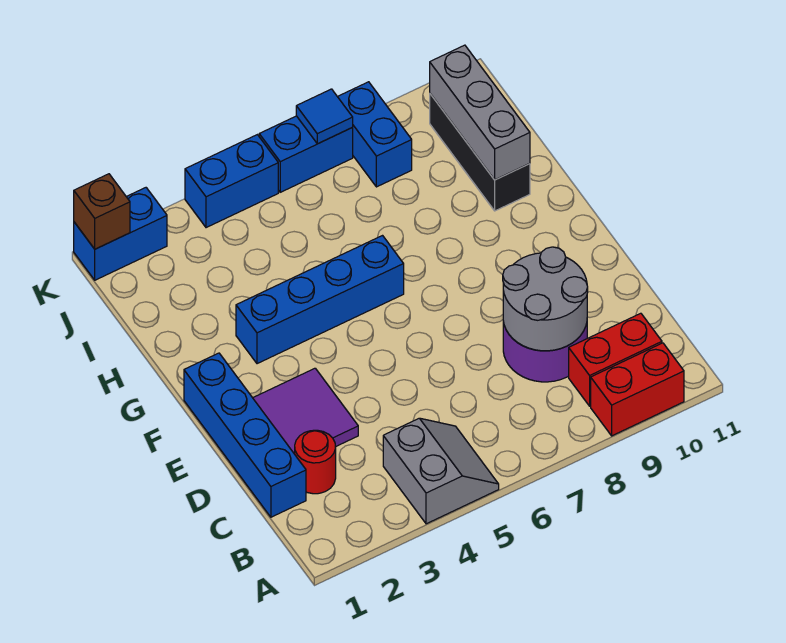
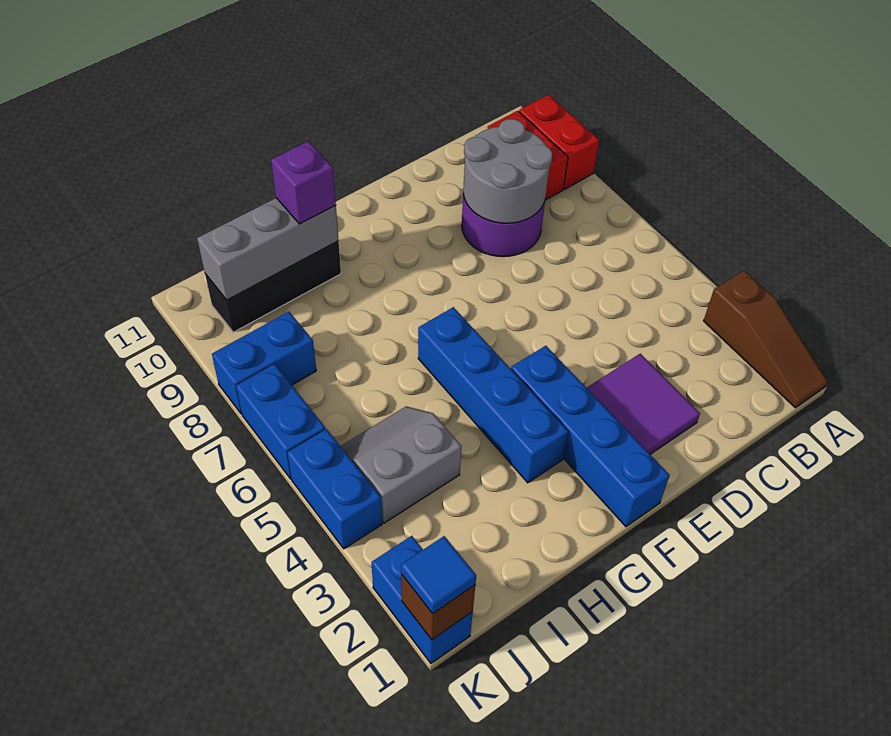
none -> brown 1x3 slope [704,270,828,408]
grey 2x2 slope [383,418,499,524] -> grey 2x2 slope moved to [341,406,462,523]
blue 1x4 brick [184,353,306,517] -> blue 1x4 brick turned to [511,346,670,527]
red 1x1 round brick [295,430,336,494] -> none
none -> purple 1x1 brick [271,141,336,224]
blue 1x1 tile [296,89,353,144] -> blue 1x1 tile moved to [401,536,476,614]

